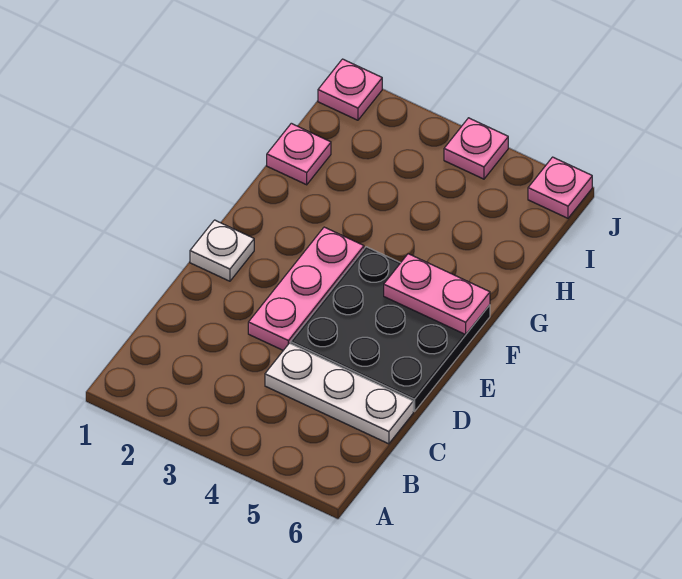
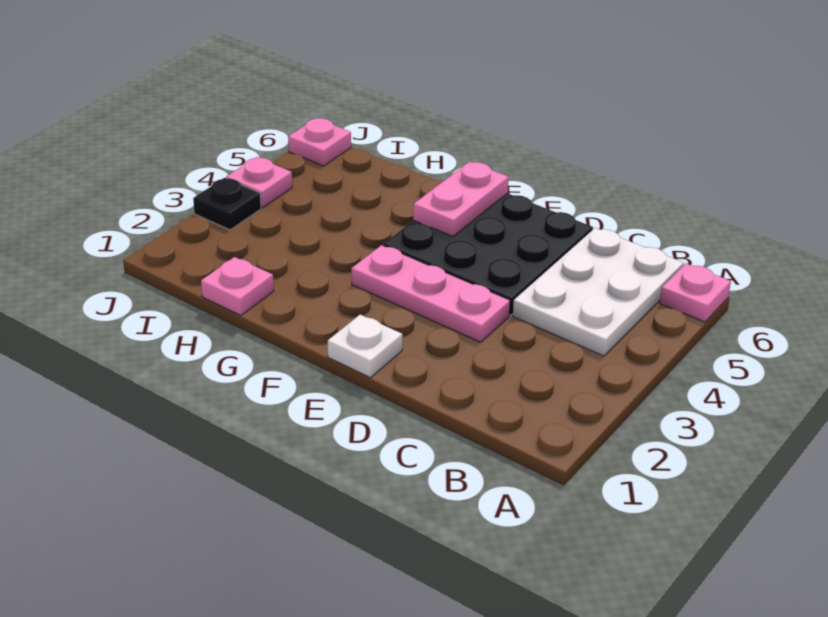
white 1x3 plate [265,343,413,444] -> white 2x3 plate [513,228,683,356]
pink 1x1 plate [318,59,382,120] -> pink 1x1 plate moved to [660,264,731,322]
none -> black 1x1 plate [193,178,261,230]

